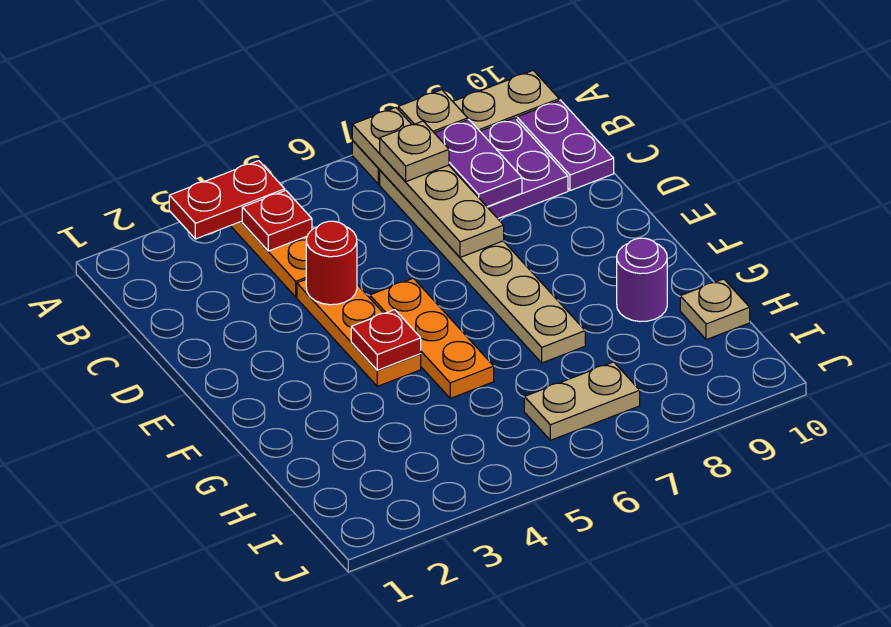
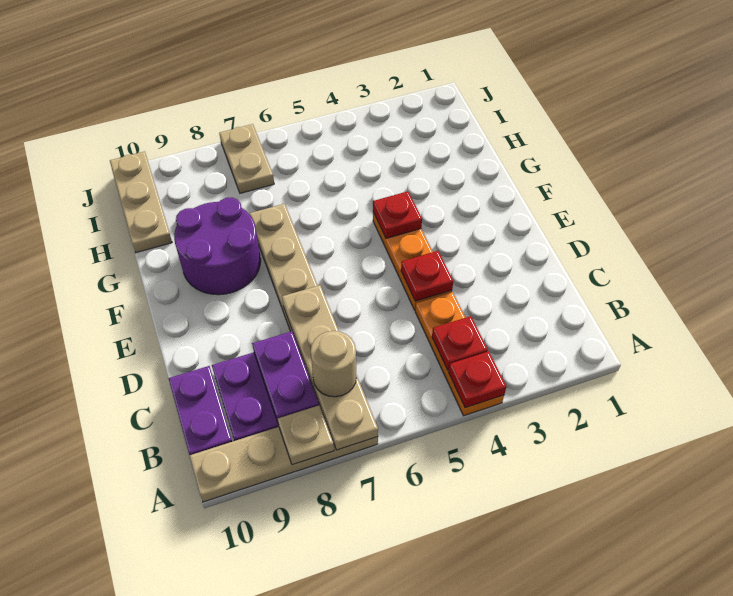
red 1x2 plate [169,161,285,239] -> red 1x1 plate [448,351,506,408]
tan 1x1 plate [380,121,449,182] -> tan 1x1 round brick [311,331,356,397]
red 1x1 round brick [306,221,357,305] -> red 1x1 plate [401,251,453,301]
orange 1x3 plate [370,278,494,398] -> none
purple 1x1 round brick [617,238,667,322] -> purple 2x2 round brick [174,197,261,295]
tan 1x1 plate [680,279,750,340] -> tan 1x3 plate [110,152,172,253]
tan 1x2 plate [524,362,640,440] -> tan 1x2 plate turned to [219,124,274,193]

